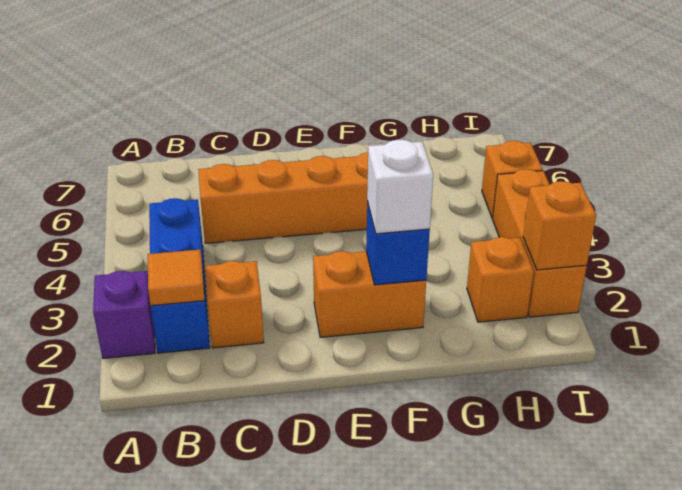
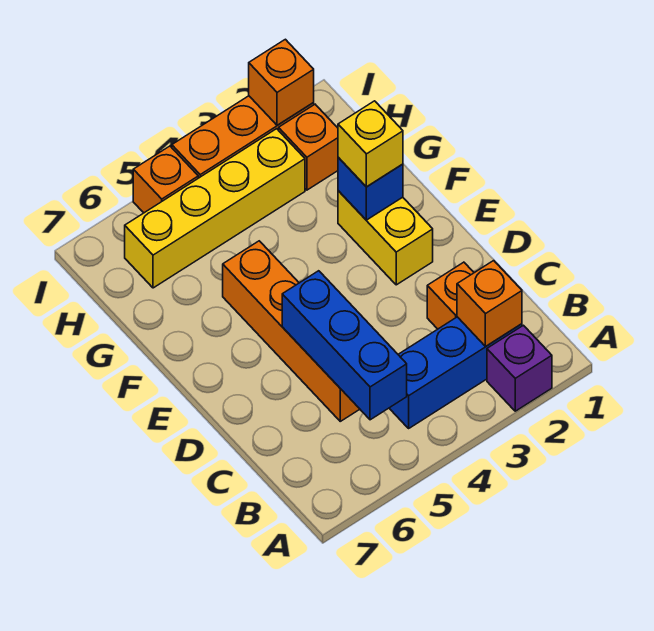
orange 1x1 tile [148,250,205,306] -> orange 1x1 brick [457,261,522,346]
none -> blue 1x3 brick [282,271,407,420]
orange 1x2 brick [313,251,426,337] -> yellow 1x2 brick [338,191,433,285]
white 1x1 brick [367,140,433,234] -> yellow 1x1 brick [338,101,403,187]
none -> yellow 1x4 brick [125,129,305,288]

